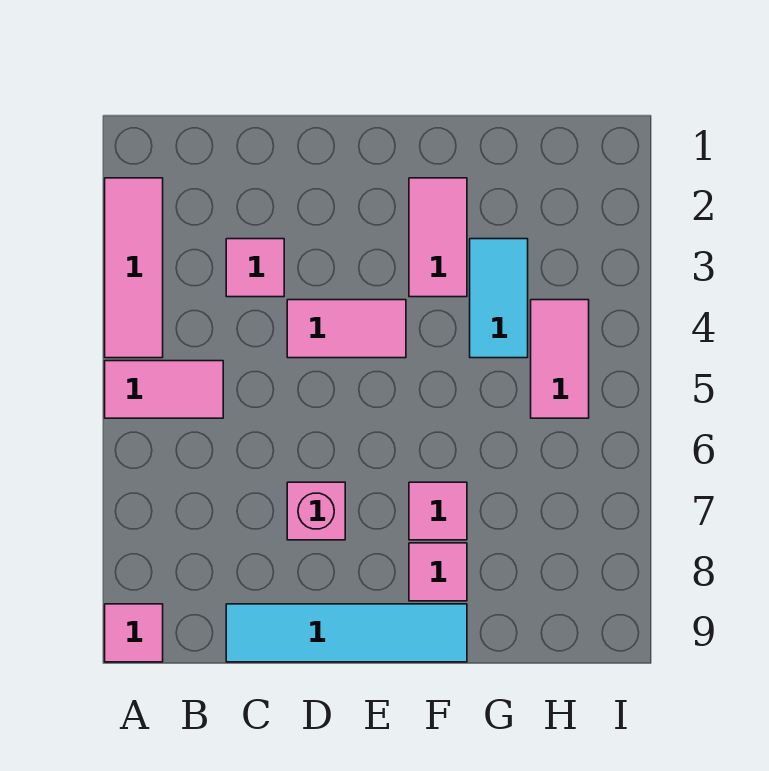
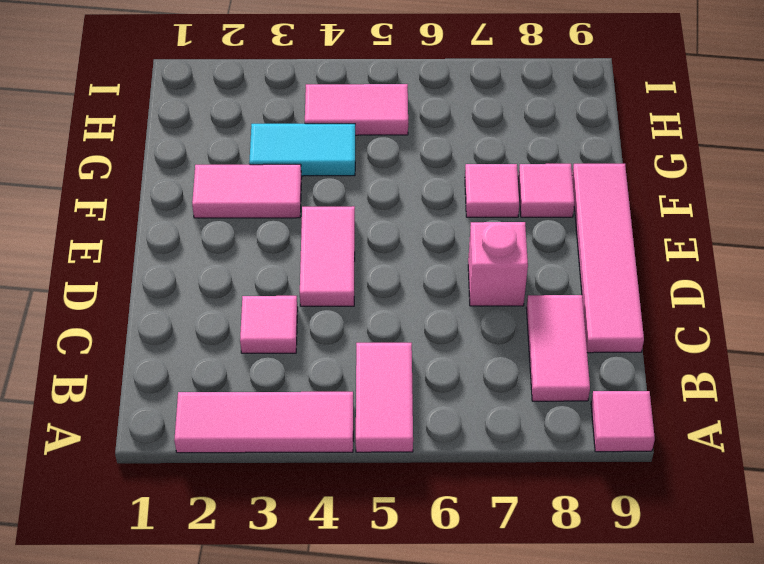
none -> pink 1x2 tile [526,295,590,401]
cyan 1x4 tile [226,604,467,662] -> pink 1x4 tile [572,164,644,353]

